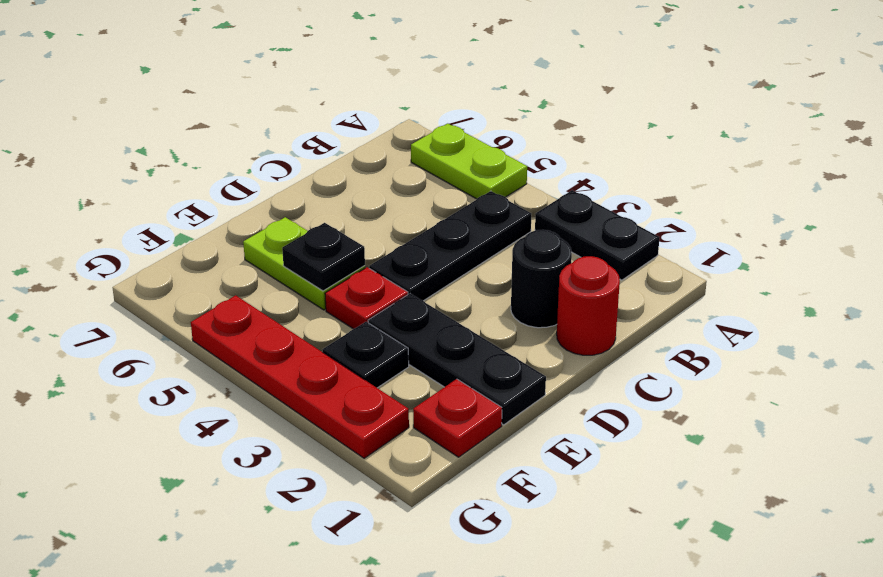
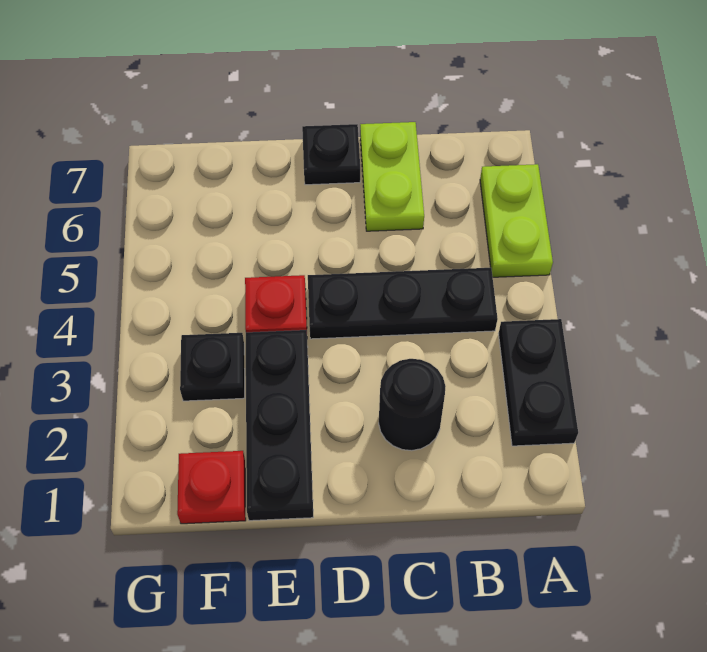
red 1x1 round brick [557,256,620,355] -> none
lime 1x2 plate [243,217,365,310] -> lime 1x2 plate moved to [360,122,424,231]
black 1x1 plate [282,223,365,291] -> black 1x1 plate moved to [302,124,360,185]
red 1x4 plate [191,295,409,458] -> none

